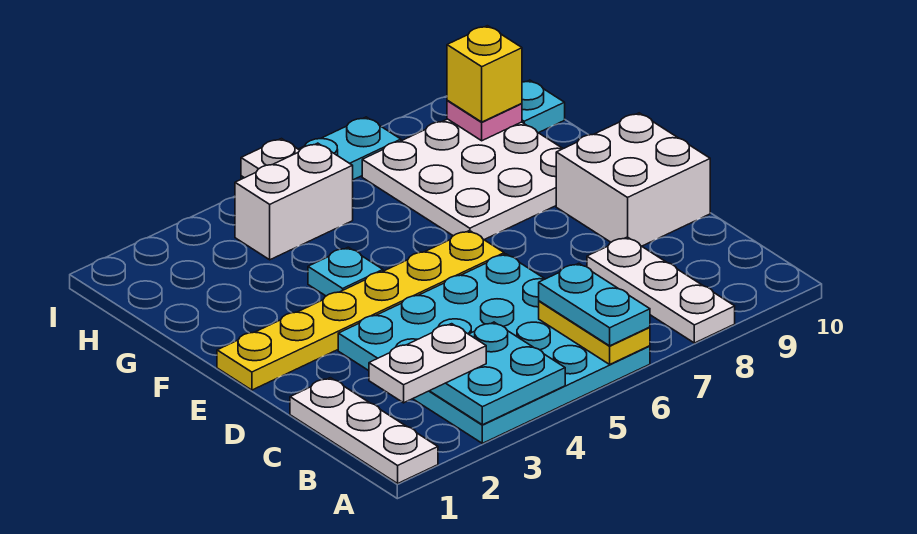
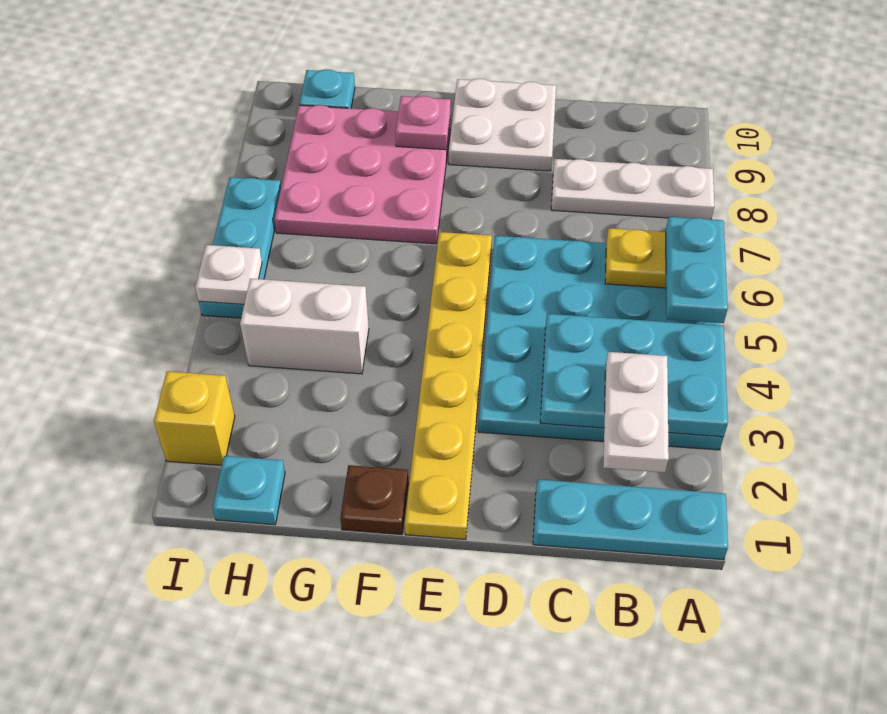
white 1x3 plate [290,378,438,483] -> cyan 1x3 plate [533,479,728,560]
cyan 2x2 plate [430,322,565,425] -> cyan 2x3 plate [540,314,728,437]
cyan 1x2 plate [539,263,650,346] -> cyan 1x2 plate turned to [666,217,728,323]
white 2x2 brick [556,113,710,246] -> white 2x2 plate [449,79,556,171]
none -> brown 1x1 plate [340,465,408,535]
cyan 1x1 plate [308,247,383,296] -> cyan 1x1 plate moved to [213,456,285,525]
white 3x3 plate [362,119,563,240] -> pink 3x3 plate [274,105,450,244]
white 1x2 brick [235,143,353,260] -> white 1x2 brick turned to [240,279,369,374]
pink 1x1 plate [447,100,522,141] -> pink 1x1 plate moved to [395,96,451,150]
yellow 1x1 brick [447,26,522,122] -> yellow 1x1 brick moved to [154,371,235,465]

